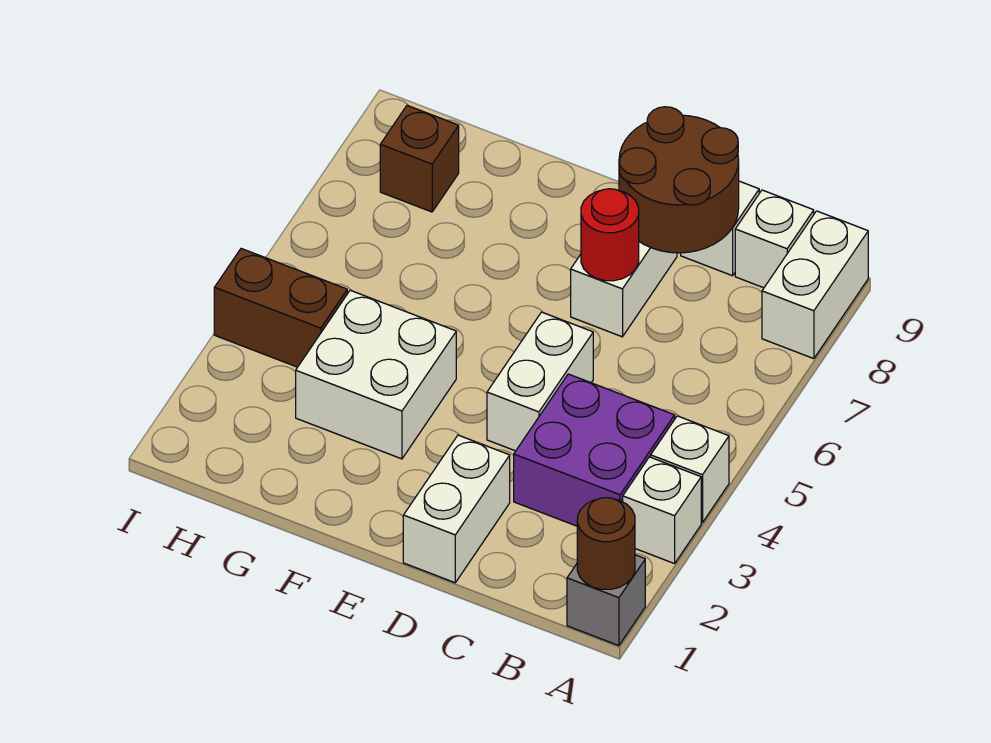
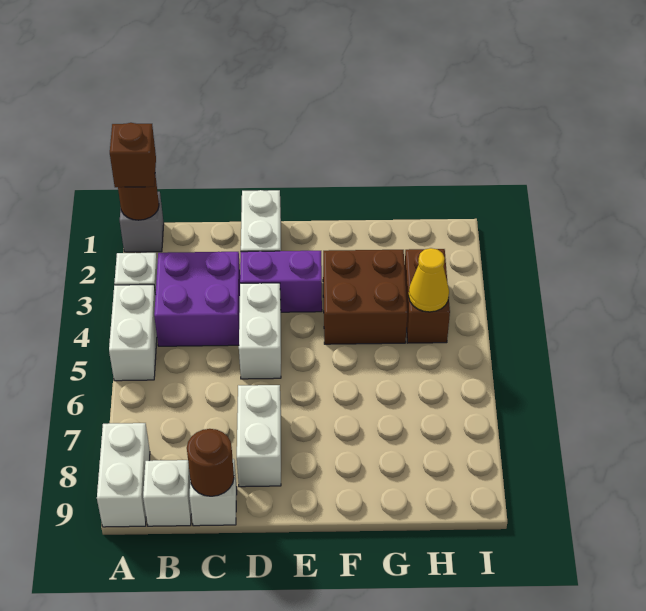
white 1x1 brick [651,416,729,523] -> white 1x2 brick [109,285,157,381]
brown 2x2 round brick [619,107,739,253] -> brown 1x1 round brick [187,429,234,496]
none -> purple 1x2 brick [240,251,322,312]
red 1x1 round brick [581,189,639,281] -> none
white 2x2 brick [296,290,456,459] -> brown 2x2 brick [323,250,407,344]
brown 1x2 brick [214,249,347,367] -> brown 1x2 brick turned to [405,249,450,343]
none -> yellow 1x1 cone [409,248,449,312]
brown 1x1 brick [380,106,459,212] -> brown 1x1 brick moved to [110,123,156,187]

